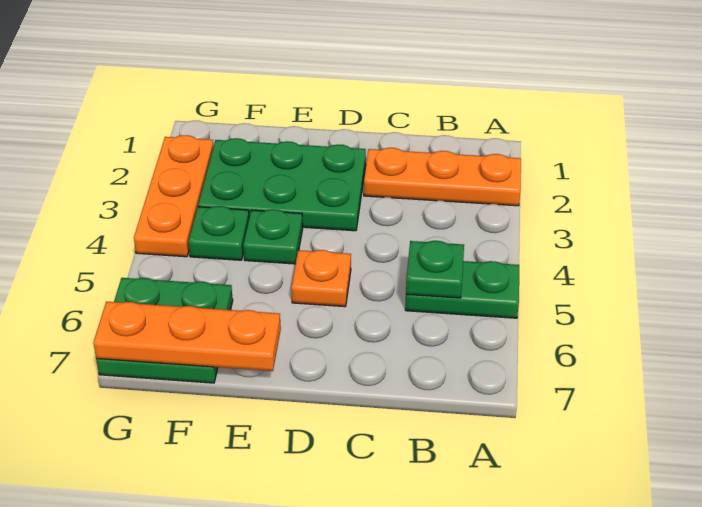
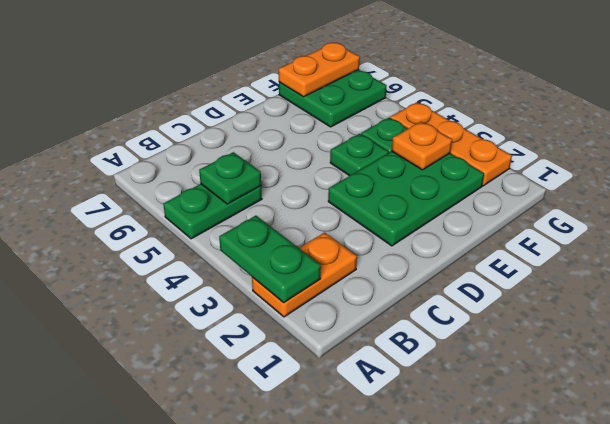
orange 1x3 plate [364,148,521,206] -> orange 1x2 plate [252,232,357,317]
none -> green 1x2 plate [219,216,321,302]
orange 1x1 plate [291,250,351,307] -> orange 1x1 plate moved to [392,122,452,170]
orange 1x3 plate [93,302,281,371] -> orange 1x2 plate [279,43,360,97]

